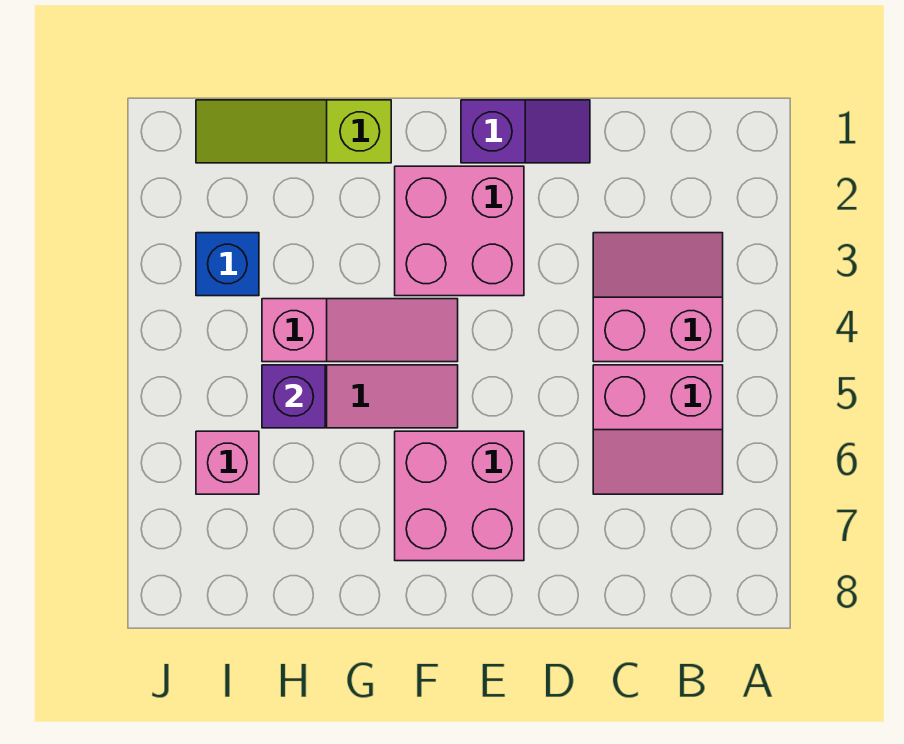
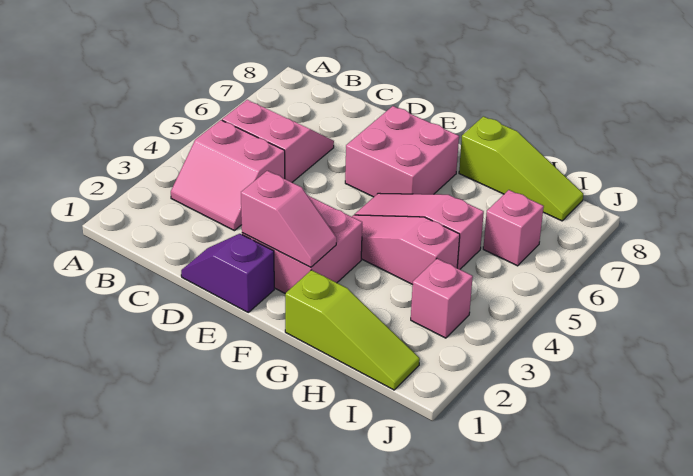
none -> pink 1x2 slope [241,171,337,267]
none -> lime 1x3 slope [459,116,583,221]
purple 1x1 brick [262,365,325,428] -> none
blue 1x1 brick [196,233,259,296] -> pink 1x1 brick [411,259,473,338]

